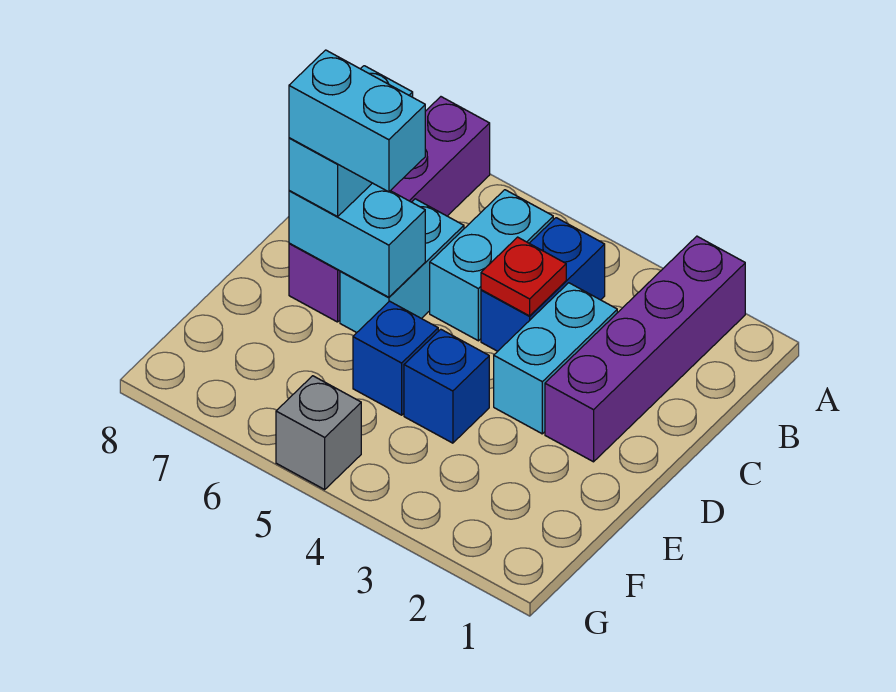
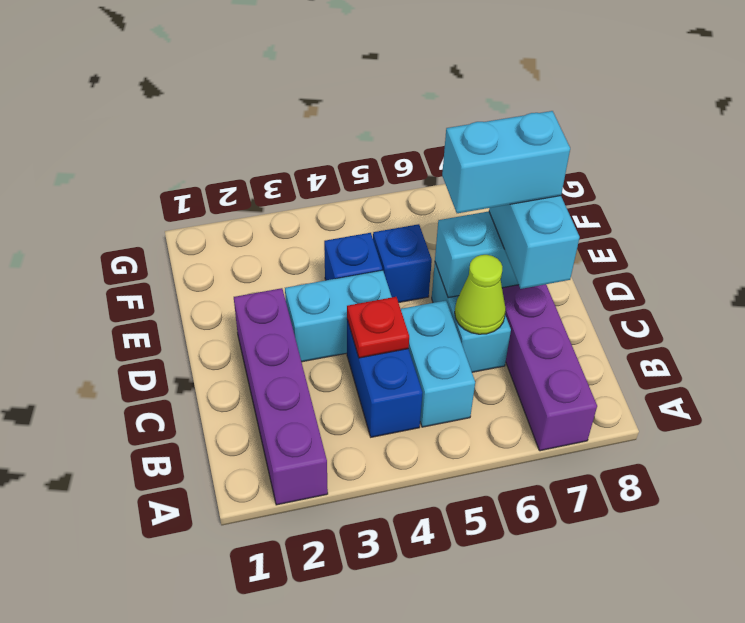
cyan 1x2 brick [494,283,617,434] -> cyan 1x2 brick turned to [285,270,392,362]
none -> lime 1x1 cone [455,255,506,334]
grey 1x1 brick [276,376,361,489] -> none

